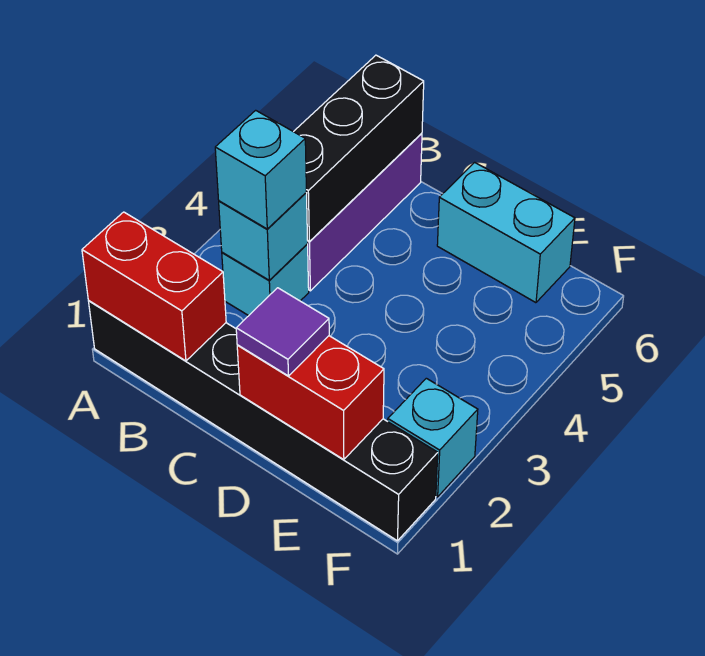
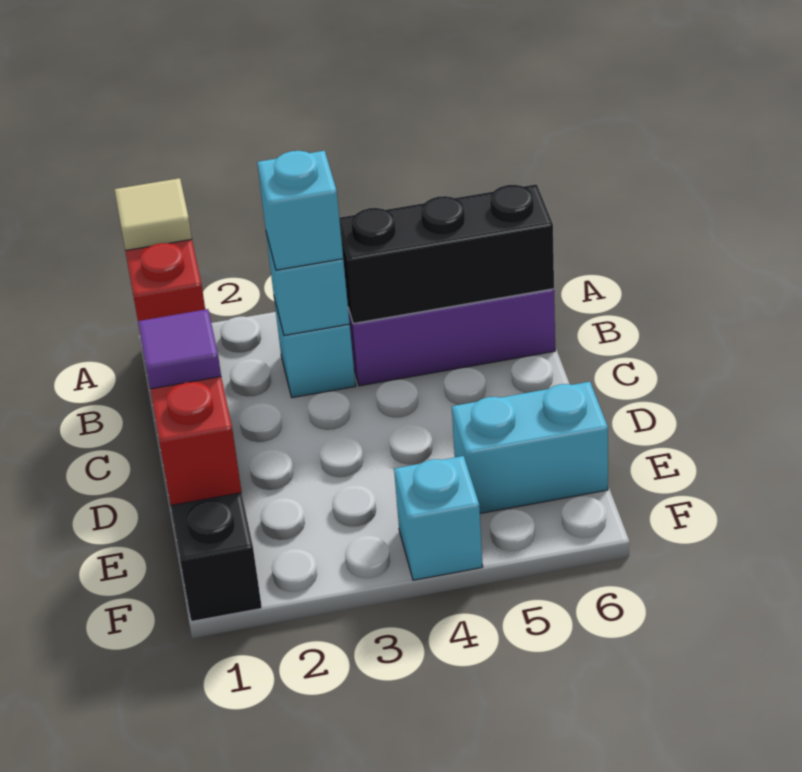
none -> tan 1x1 tile [114,178,192,251]
cyan 1x2 brick [437,162,575,303] -> cyan 1x2 brick turned to [452,382,608,513]
cyan 1x1 brick [388,378,478,497] -> cyan 1x1 brick moved to [394,456,483,580]

